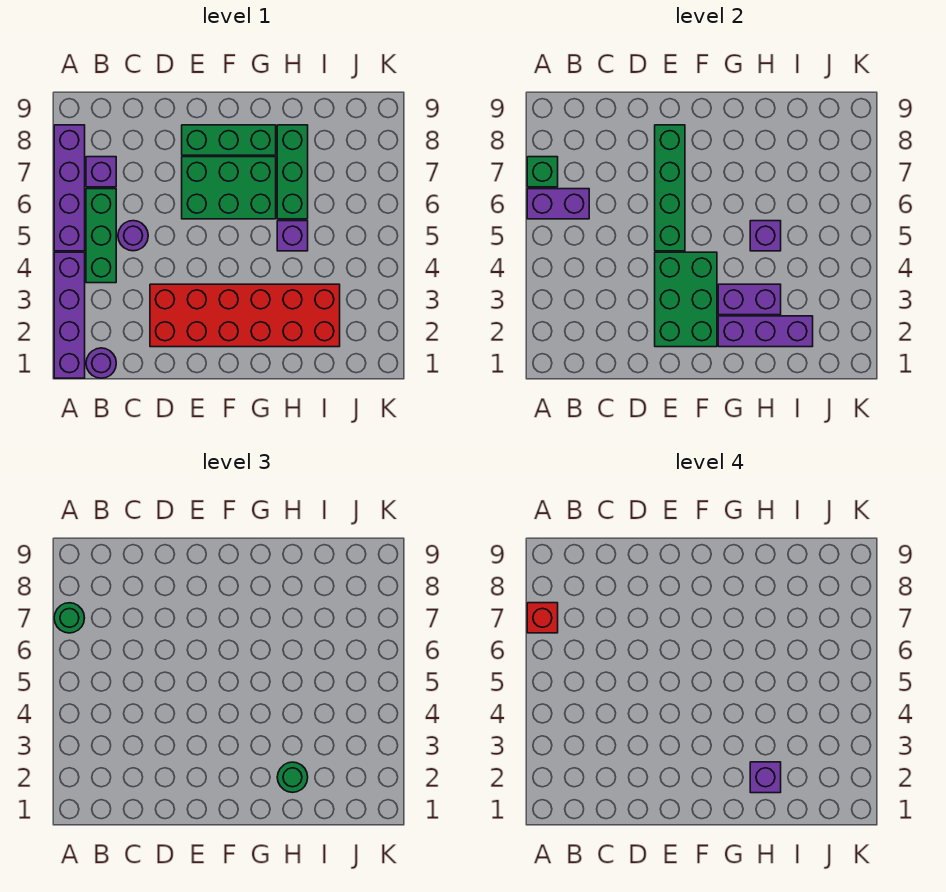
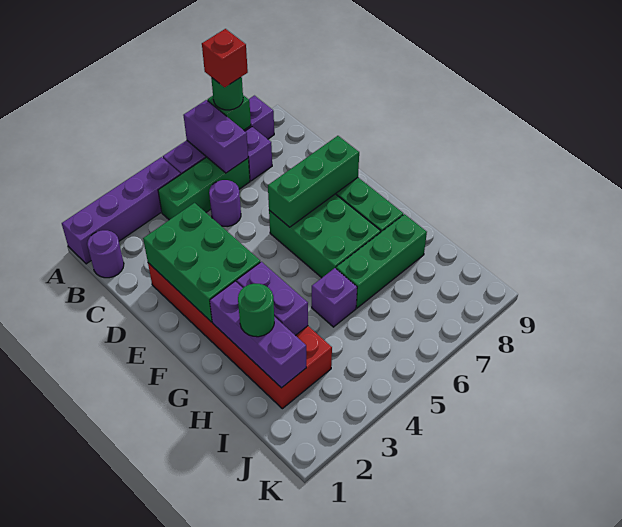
green 2x3 brick [655,252,717,347] -> green 2x3 brick turned to [143,203,260,322]
green 1x4 brick [655,125,685,251] -> green 1x3 brick [268,136,359,227]
purple 1x1 brick [750,762,781,793] -> none
purple 1x1 brick [750,221,781,251] -> none

